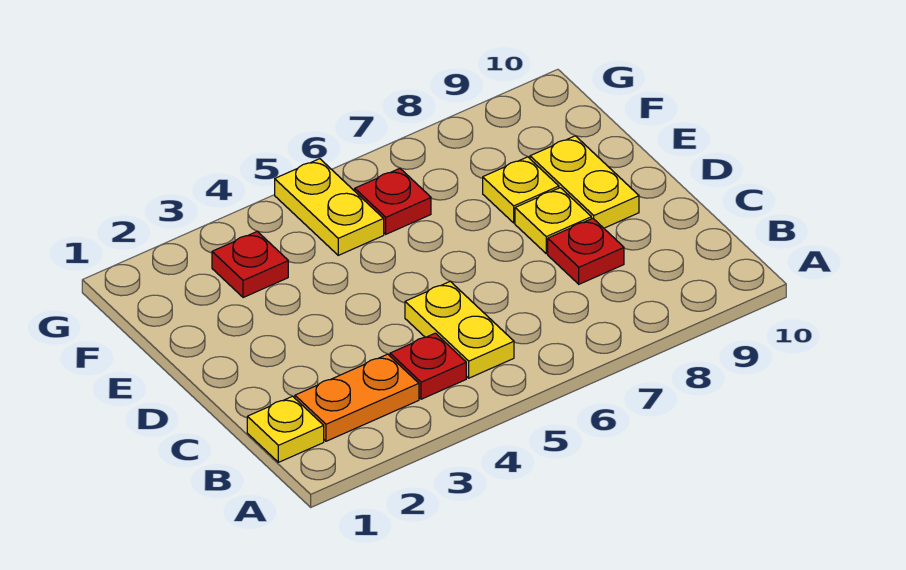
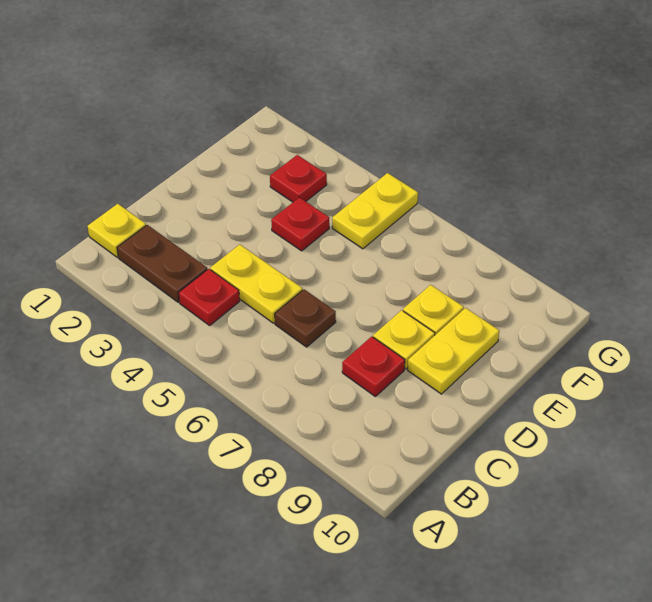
orange 1x2 plate [295,354,419,441] -> brown 1x2 plate [117,225,207,302]
yellow 1x2 plate [405,281,514,378] -> yellow 1x2 plate turned to [210,244,303,323]
none -> brown 1x1 plate [275,289,336,347]
red 1x1 plate [355,168,431,234] -> red 1x1 plate moved to [271,197,329,251]

